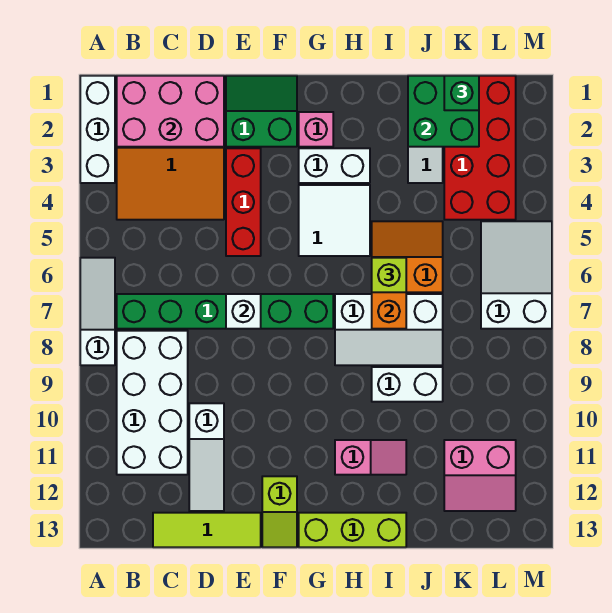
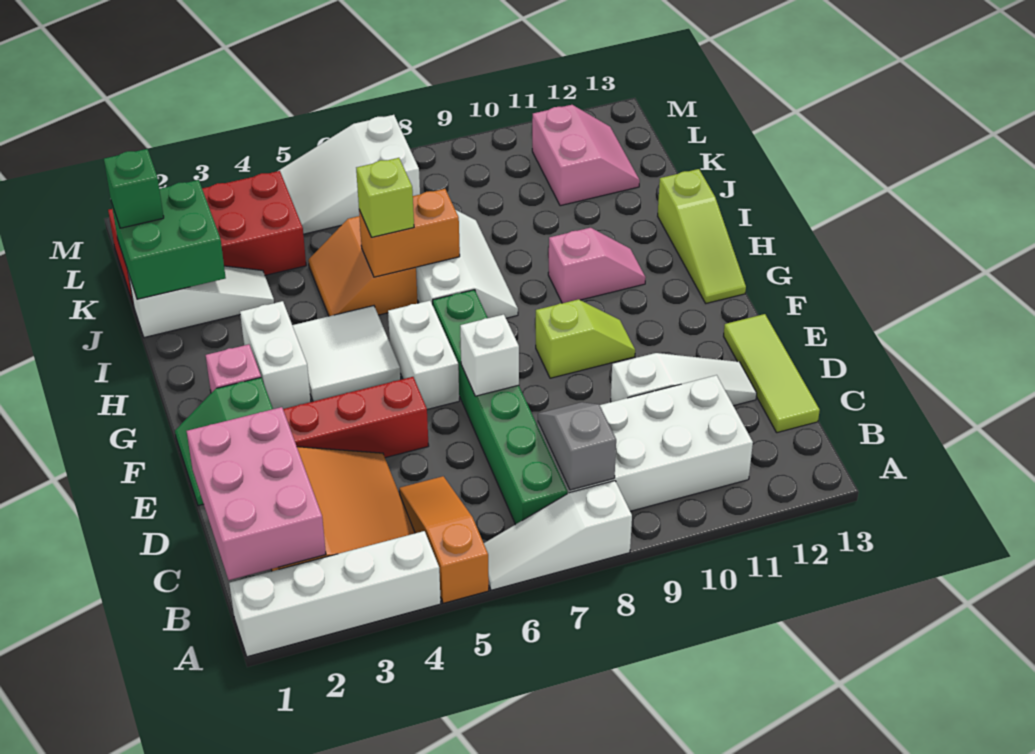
white 1x3 brick [80,76,115,183] -> white 1x4 brick [229,531,441,657]
none -> orange 1x3 slope [399,476,489,603]
none -> grey 1x2 slope [538,402,616,490]
lime 1x2 slope [262,476,297,547] -> lime 1x2 slope moved to [536,299,635,378]
lime 1x3 brick [299,513,406,547] -> lime 1x3 slope [658,169,746,303]
pink 1x2 slope [335,440,406,475] -> pink 1x2 slope turned to [548,228,646,303]
white 1x2 brick [372,367,443,402] -> white 1x2 brick moved to [388,301,459,409]

